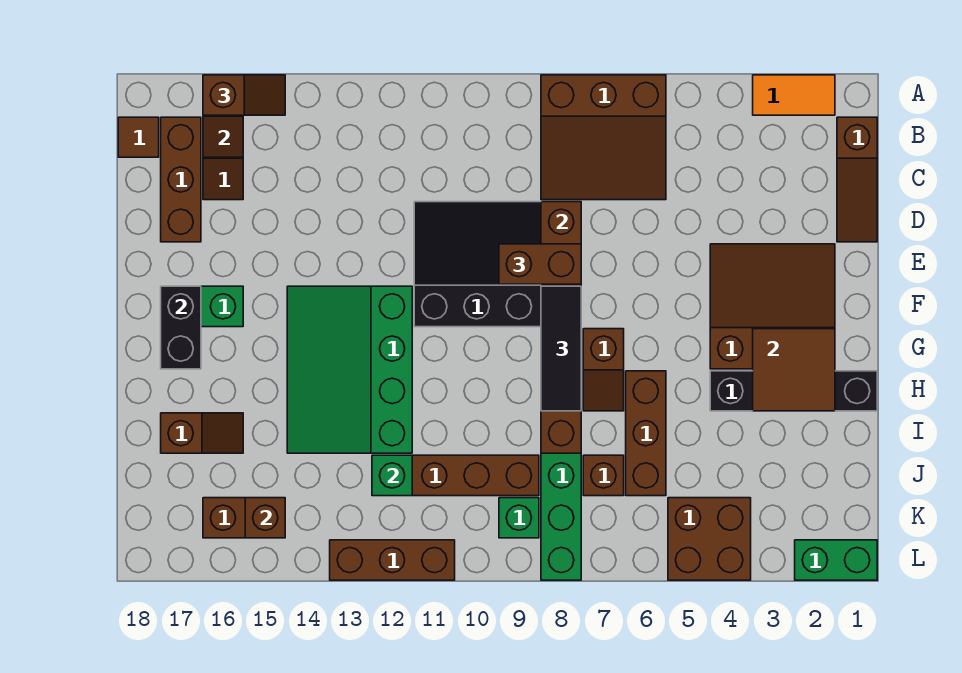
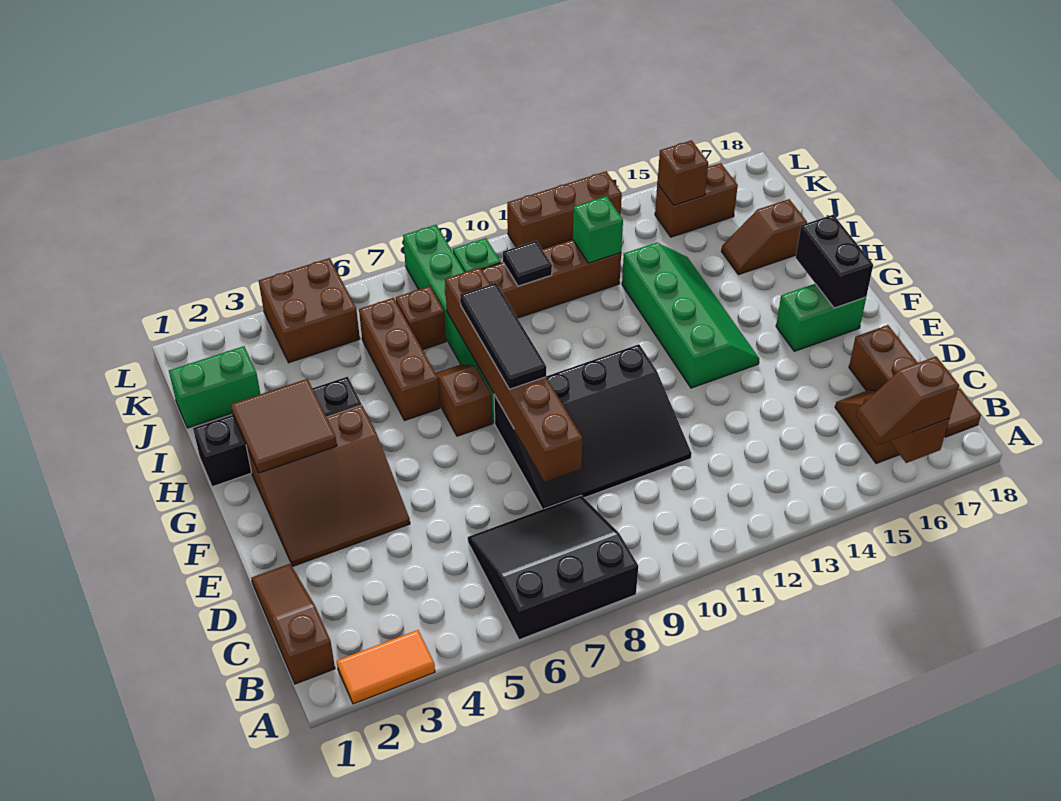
brown 3x3 slope [541,75,666,200] -> black 3x3 slope [468,495,638,640]
brown 1x2 brick [499,244,581,284] -> none
green 3x4 slope [287,286,412,453] -> green 2x4 slope [622,243,759,388]
none -> black 1x1 tile [503,241,552,286]
green 1x2 brick [795,540,877,580] -> green 1x2 brick moved to [169,346,260,428]

